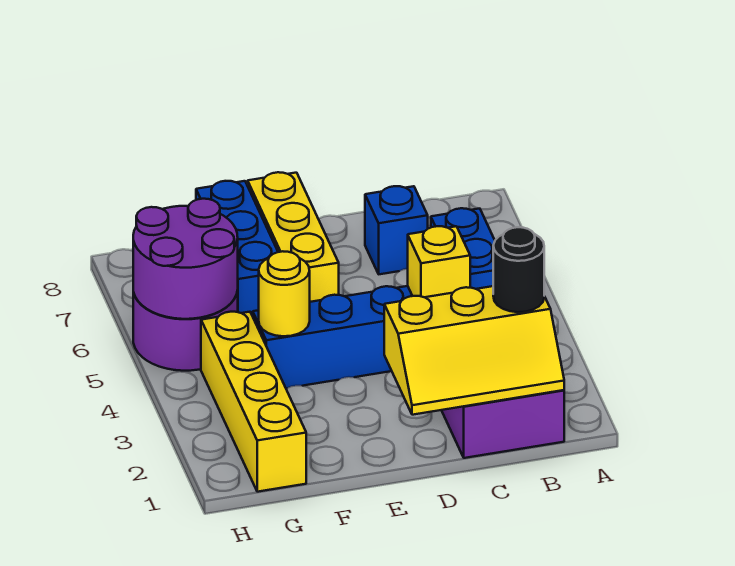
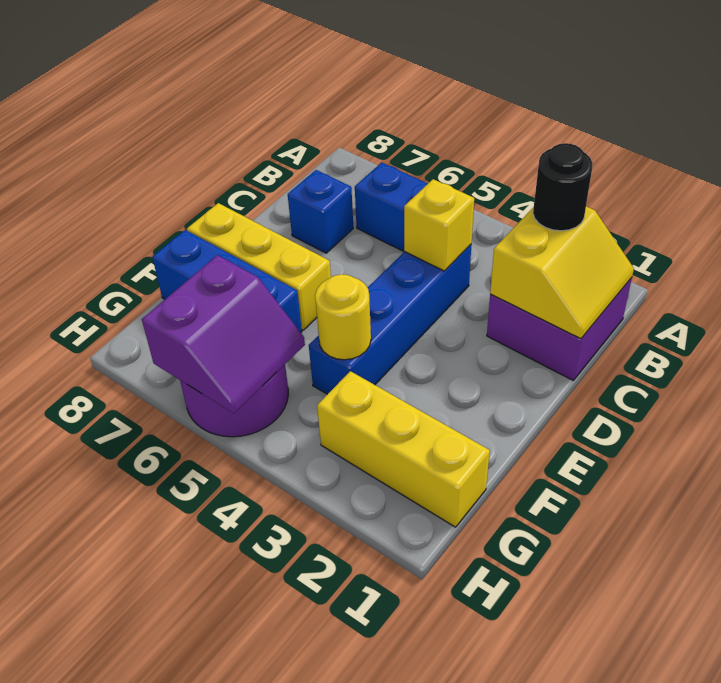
yellow 2x3 slope [384,286,564,415] -> yellow 2x2 slope [490,206,634,339]
yellow 1x4 brick [201,312,306,492] -> yellow 1x3 brick [317,371,490,527]
purple 2x2 round brick [133,199,238,319] -> purple 2x2 slope [142,255,305,413]

